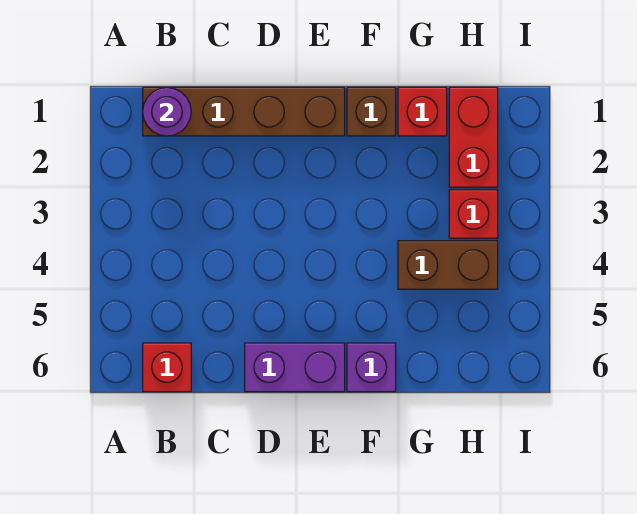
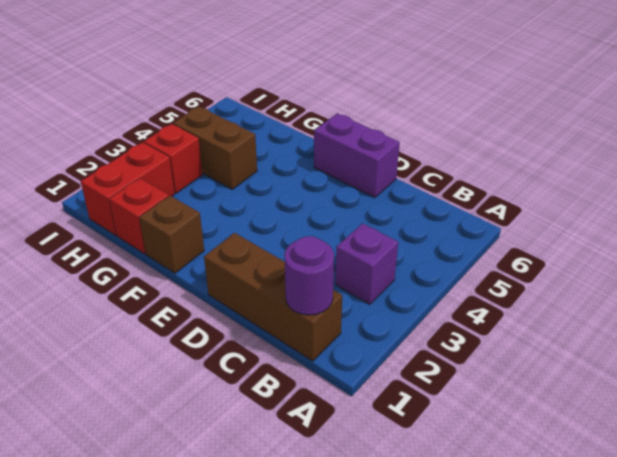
brown 1x4 brick [143,87,345,136] -> brown 1x3 brick [204,233,342,361]
red 1x1 brick [143,343,191,392] -> none
purple 1x1 brick [347,343,396,392] -> purple 1x1 brick moved to [335,223,398,304]

